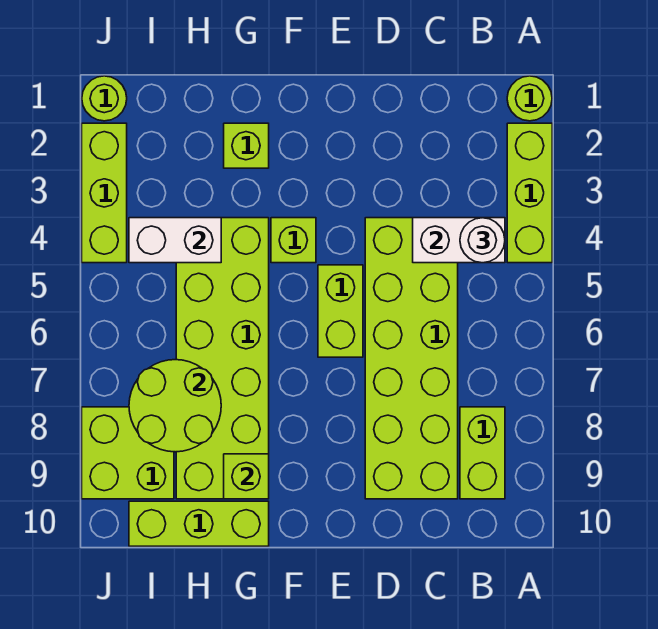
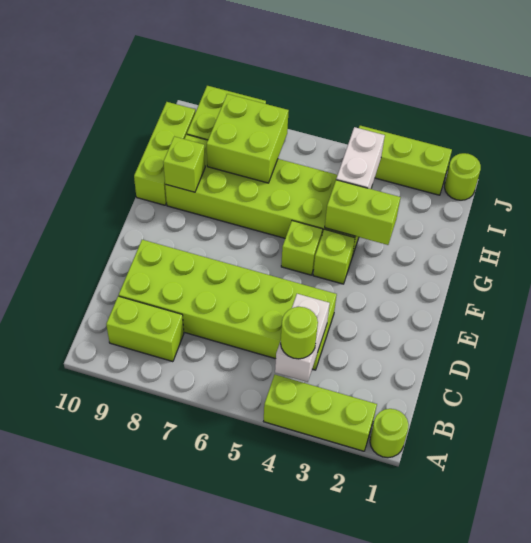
white 1x1 round brick [460,218,505,263] -> lime 1x1 round brick [281,307,318,359]
lime 1x2 brick [318,265,363,357] -> lime 1x2 brick moved to [325,180,401,245]
lime 1x1 brick [224,123,269,168] -> lime 1x1 brick moved to [281,221,322,275]
lime 2x2 round brick [129,360,221,452] -> lime 2x2 brick [207,94,289,183]

